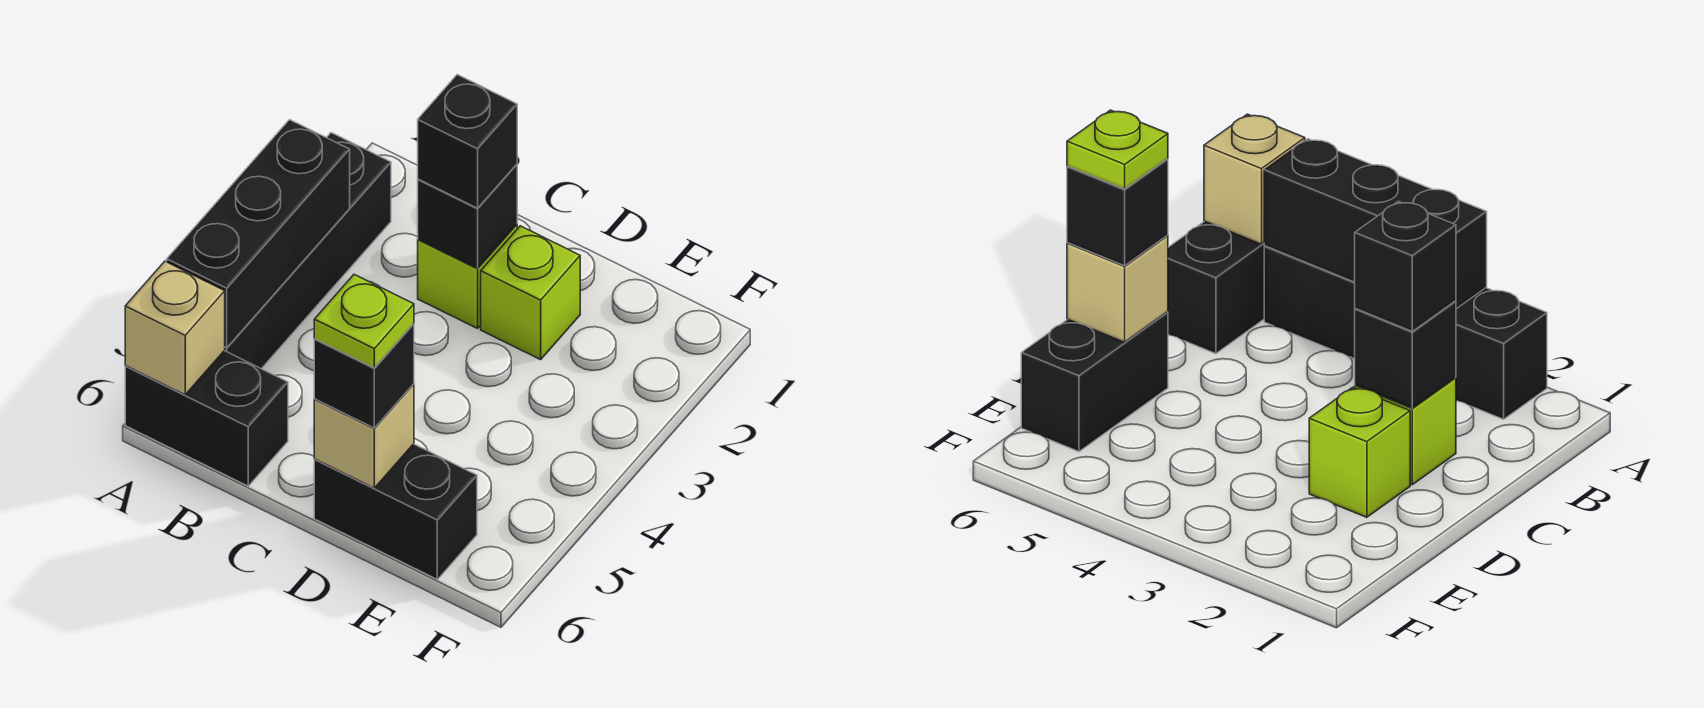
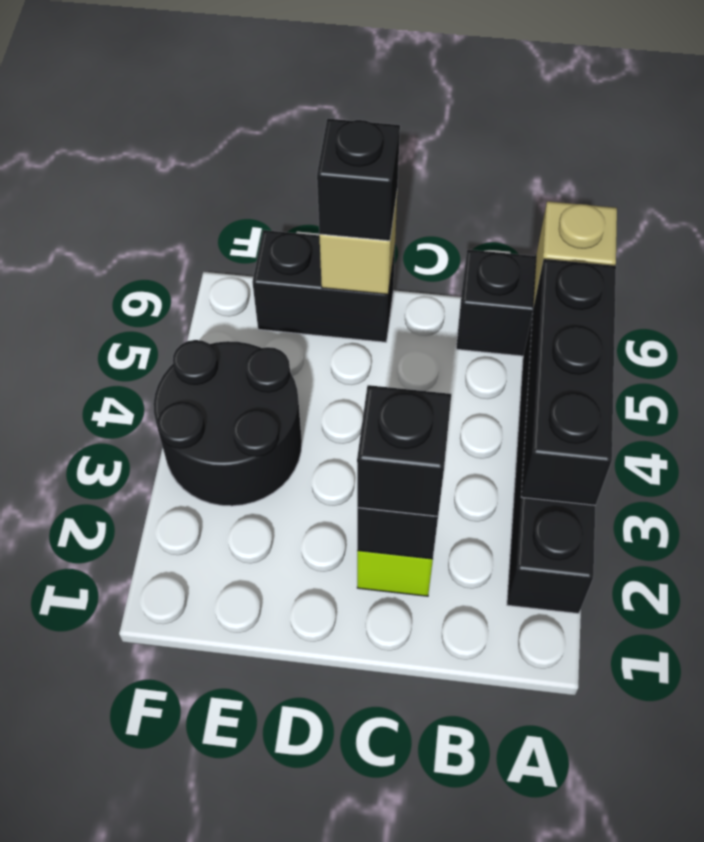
lime 1x1 brick [481,226,580,360] -> none
lime 1x1 plate [314,275,414,368] -> none
none -> black 2x2 round brick [153,340,302,506]

